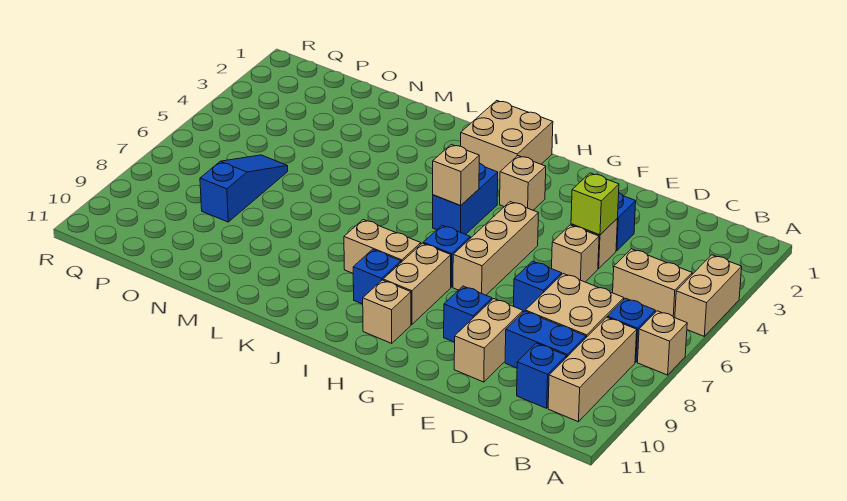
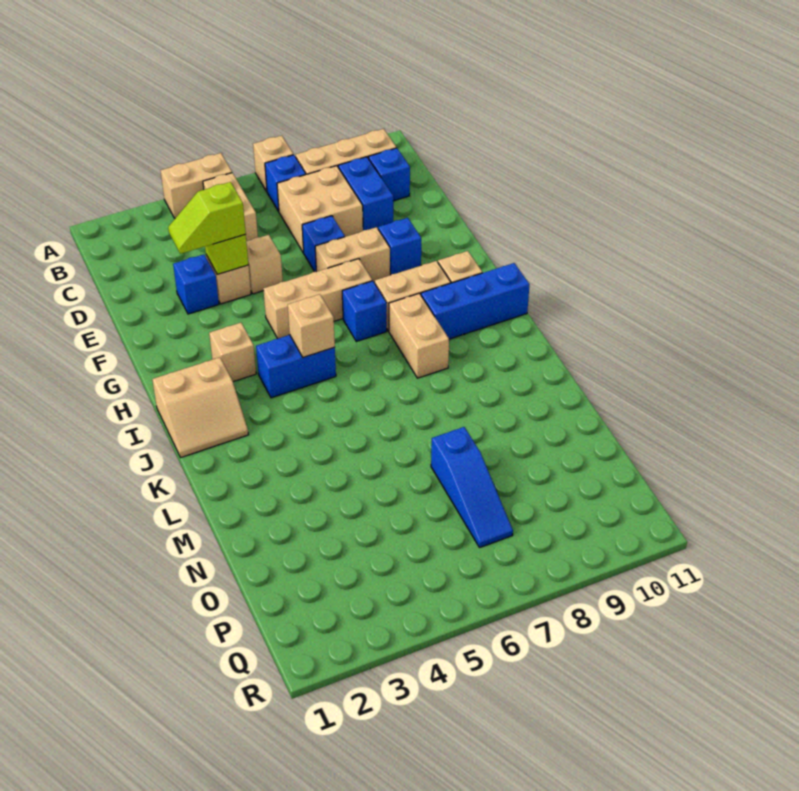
none -> lime 1x2 slope [168,182,246,254]
tan 1x2 brick [454,299,523,382] -> tan 1x2 brick moved to [315,227,390,282]
tan 2x2 brick [461,100,553,181] -> tan 2x2 slope [152,357,248,457]
blue 1x1 brick [353,249,401,304] -> blue 1x3 brick [421,263,530,339]
blue 1x3 slope [200,155,288,222] -> blue 1x3 slope turned to [431,427,513,547]

